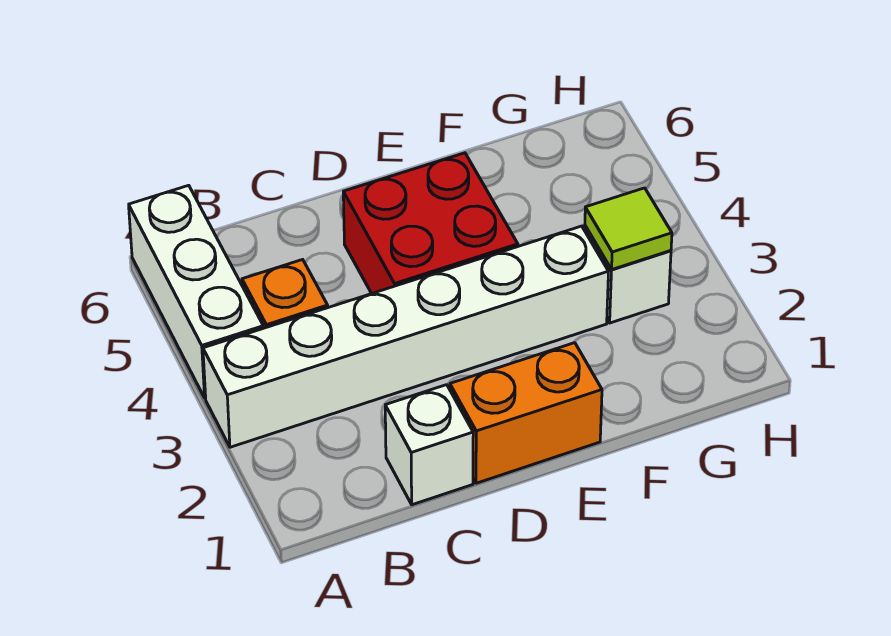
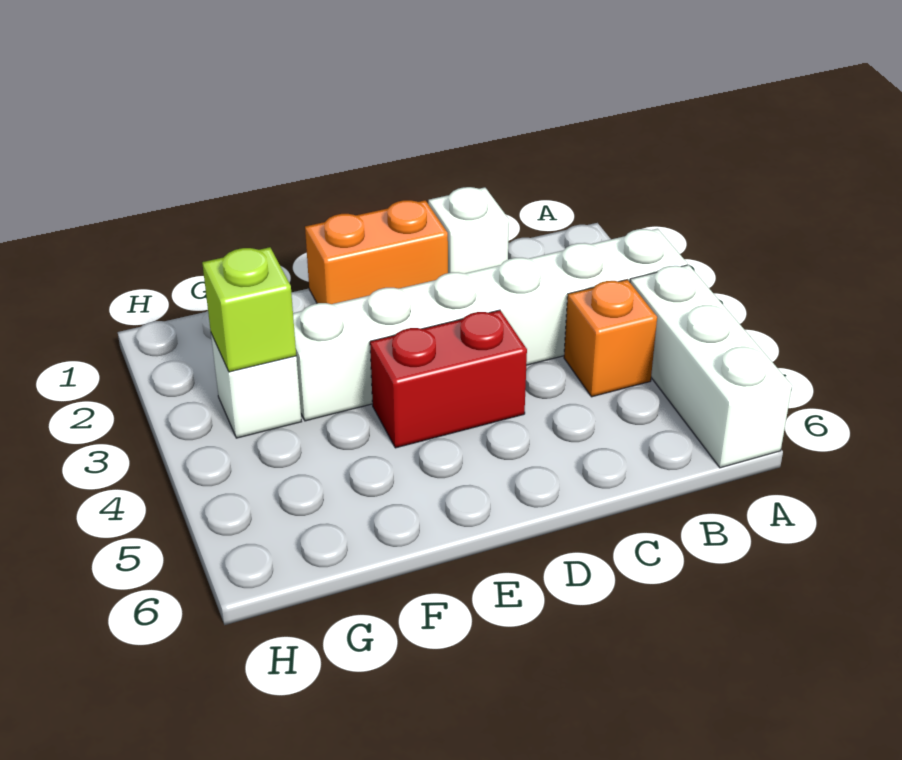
red 2x2 brick [343,153,518,294] -> red 1x2 brick [370,310,527,448]
lime 1x1 tile [585,188,672,269] -> lime 1x1 brick [202,247,296,372]

